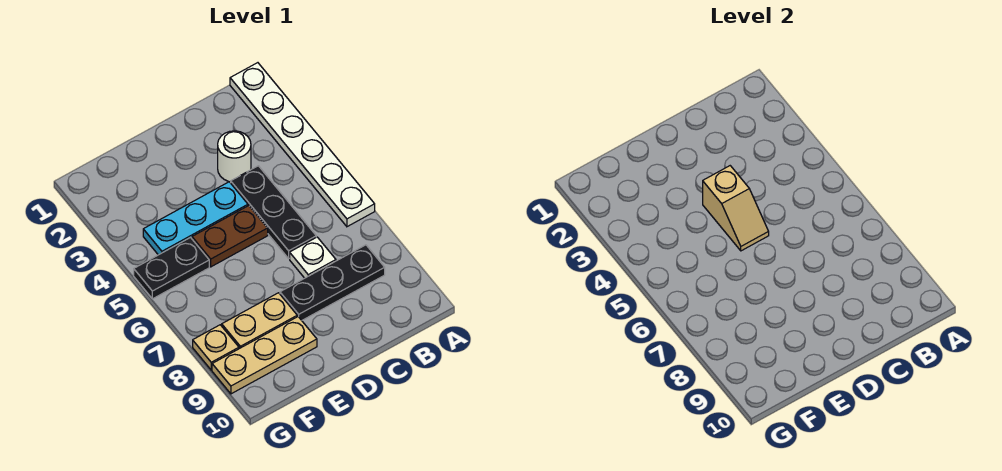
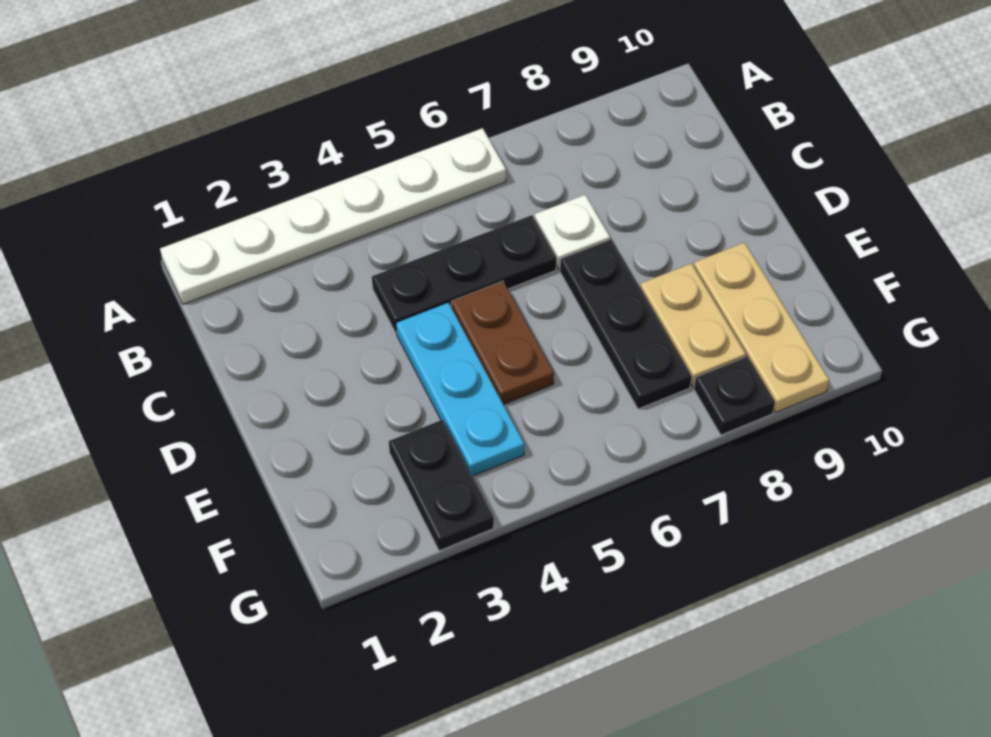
black 1x3 plate [280,245,385,320] -> black 1x3 plate moved to [560,239,691,409]
white 1x1 round brick [218,131,251,182] -> none
tan 1x2 slope [703,166,769,251] -> none
black 1x2 plate [134,238,209,299] -> black 1x2 plate moved to [389,420,494,551]
tan 1x1 plate [193,325,239,370] -> black 1x1 plate [694,356,775,435]

